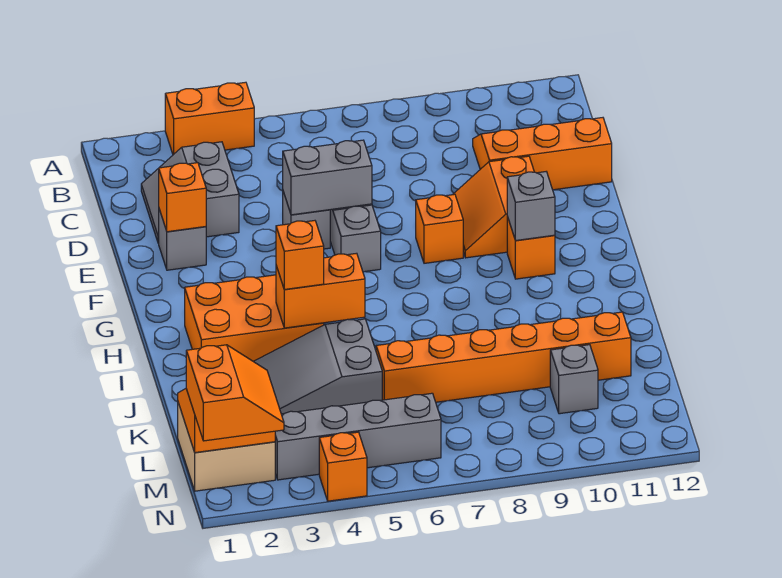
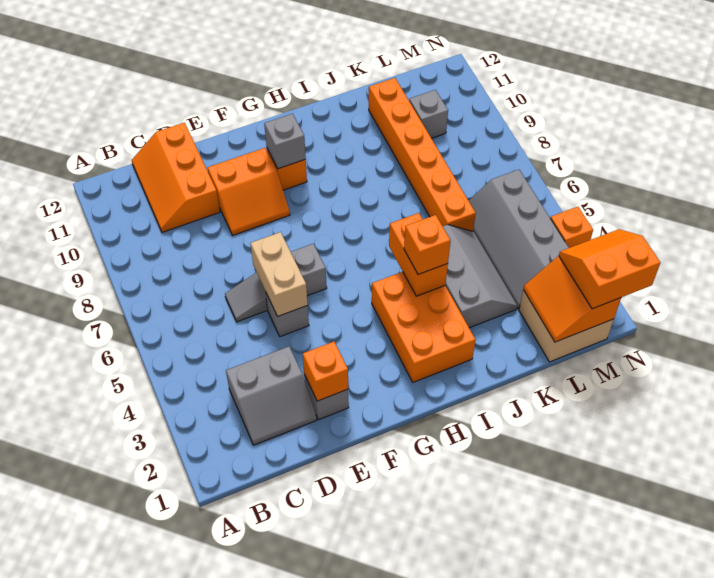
orange 1x2 brick [165,82,254,155] -> none
grey 1x2 brick [283,140,372,215] -> tan 1x2 brick [251,232,308,317]
orange 1x1 brick [416,194,463,263] -> none
grey 2x3 slope [253,319,382,414] -> grey 2x3 slope turned to [443,225,517,328]

